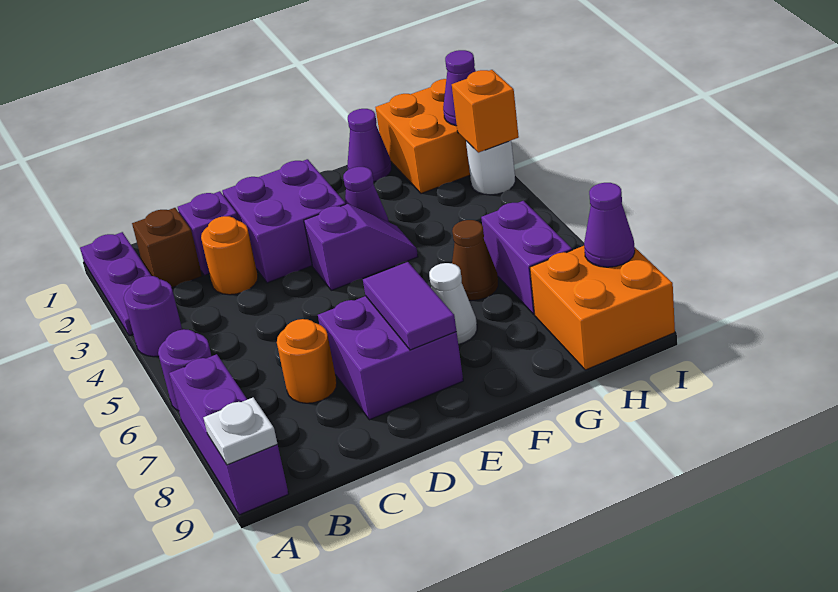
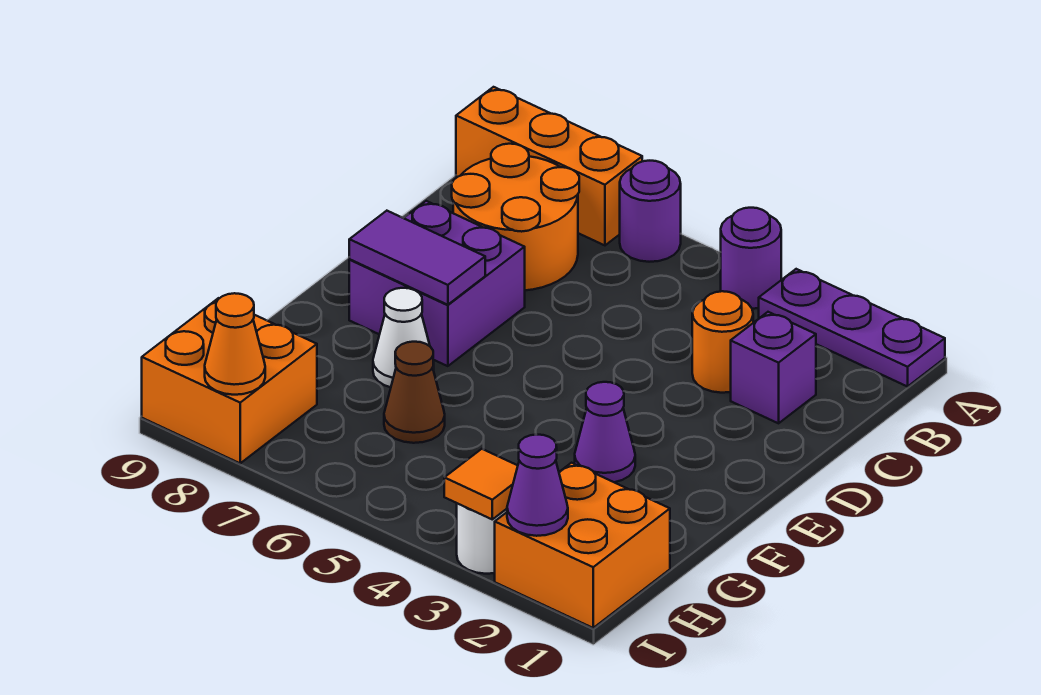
purple 1x3 brick [169,354,288,515] -> orange 1x3 brick [456,87,642,245]
white 1x1 plate [203,398,277,465] -> none
brown 1x1 brick [132,208,202,288] -> none
orange 1x1 round brick [277,319,337,403] -> orange 2x2 round brick [452,144,579,290]
purple 2x2 brick [222,159,346,283] -> none
purple 1x2 slope [304,204,418,290] -> none
purple 1x1 cone [347,109,392,182] -> none
purple 1x2 brick [481,201,572,314] -> none
orange 1x1 brick [452,70,519,153] -> orange 1x1 tile [444,449,518,519]
purple 1x1 cone [584,183,635,267] -> orange 1x1 cone [205,293,265,395]

